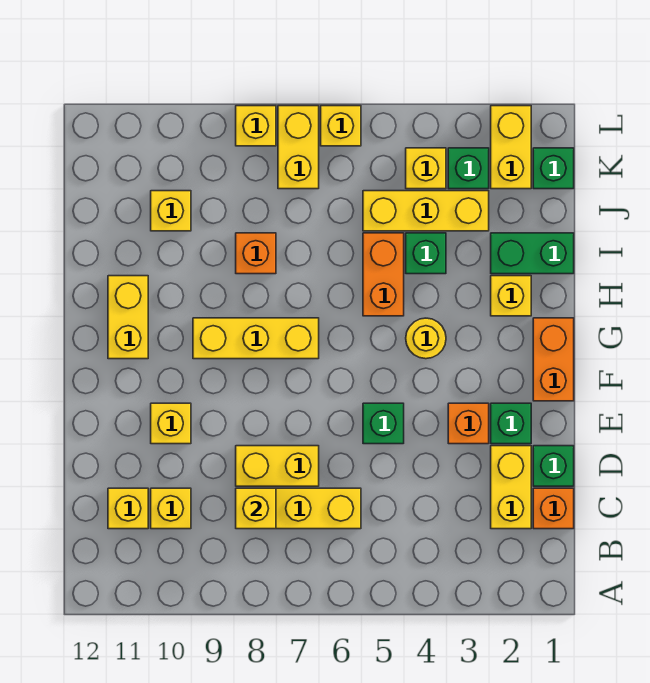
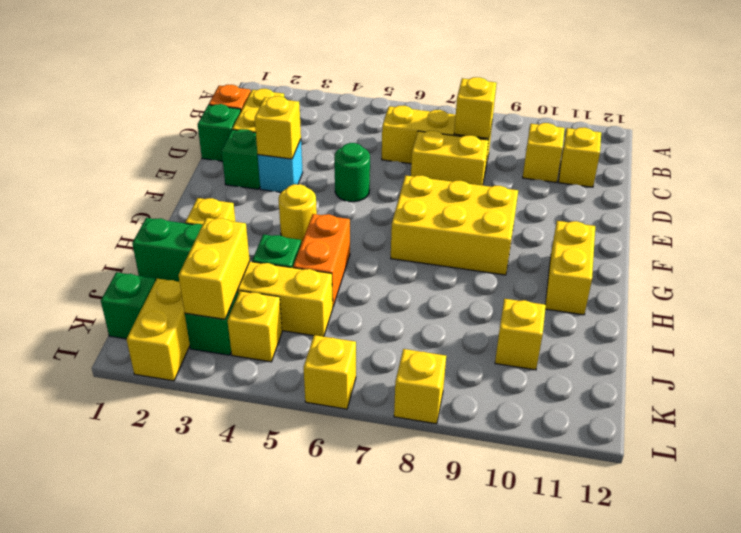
orange 1x1 brick [448,403,489,444] -> cyan 1x1 brick [258,139,303,192]
green 1x1 brick [363,403,404,444] -> green 1x1 round brick [334,143,370,202]
yellow 1x1 brick [151,403,191,444] -> yellow 1x1 brick moved to [255,96,301,159]
orange 1x2 brick [533,318,574,401] -> none
yellow 1x3 brick [193,318,319,359] -> yellow 2x3 brick [391,175,518,275]
orange 1x1 brick [236,233,276,274] -> none
yellow 1x2 brick [278,106,319,189] -> yellow 1x2 brick moved to [178,218,250,319]

